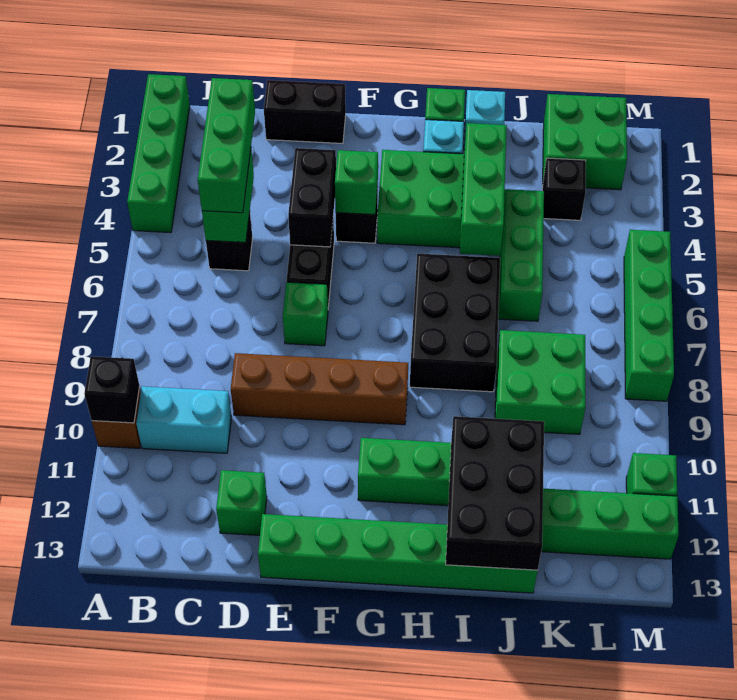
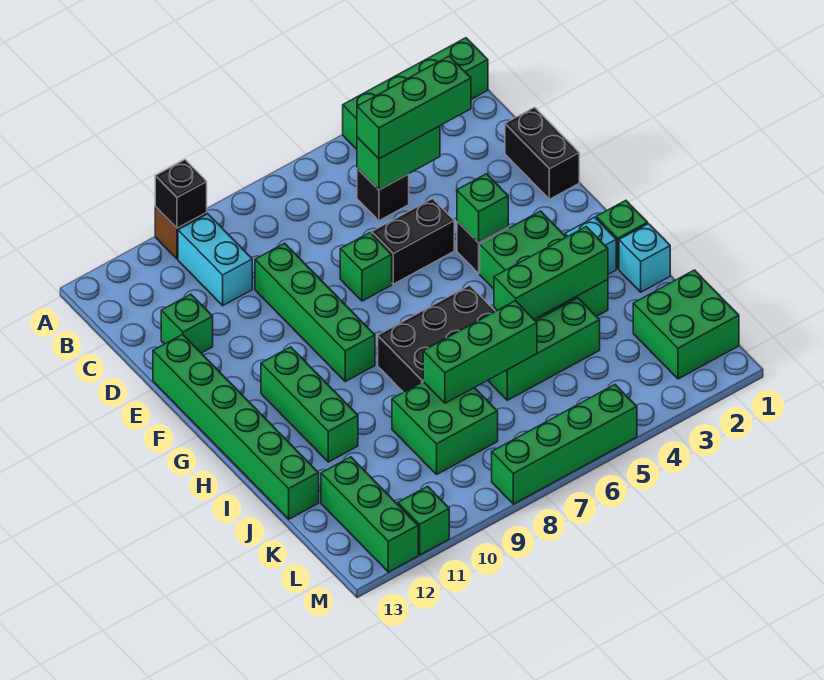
brown 1x4 brick [231,353,408,425] -> green 1x4 brick [255,243,375,382]
black 1x2 brick [288,148,336,247] -> none
black 2x3 brick [446,416,544,570] -> none
none -> green 1x3 brick [423,301,537,403]
black 1x1 brick [542,158,586,220] -> none

